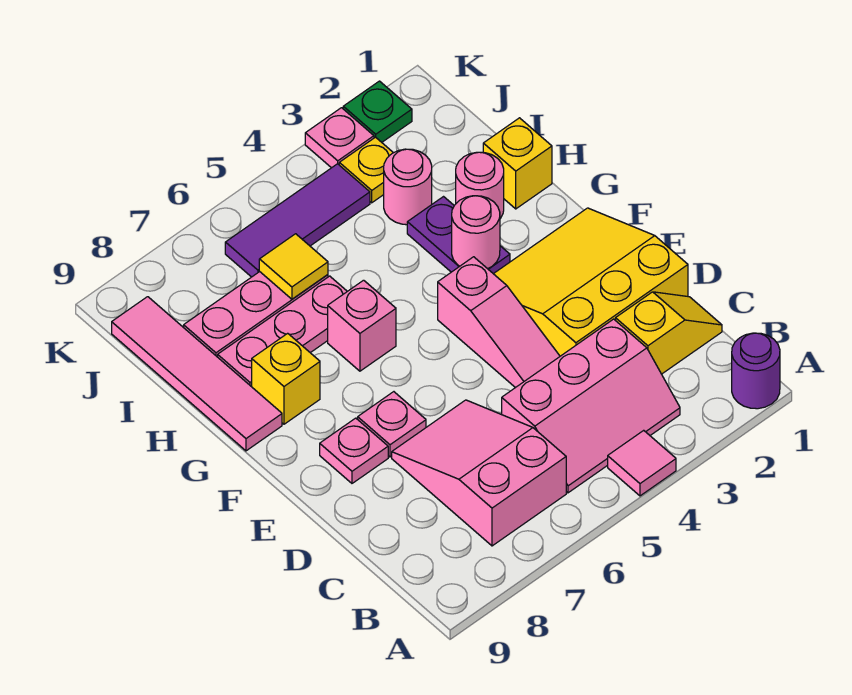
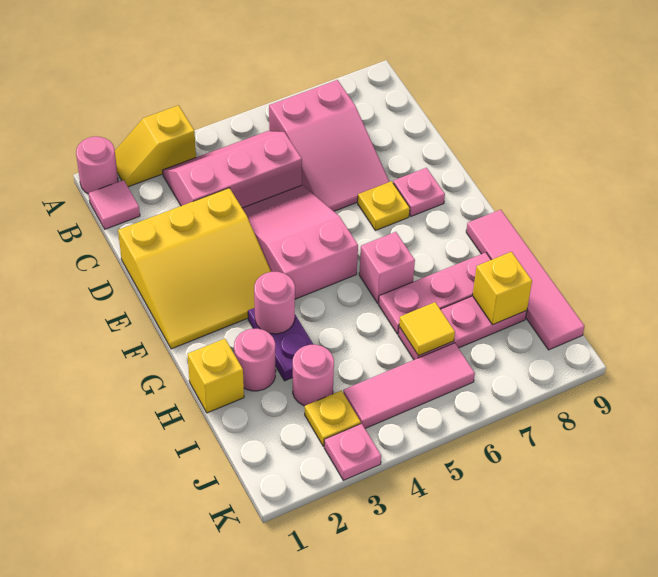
purple 1x1 round brick [732,333,780,409] -> pink 1x1 round brick [76,136,118,194]
pink 1x1 tile [608,430,676,496] -> pink 1x1 tile moved to [89,180,140,229]
yellow 1x2 slope [616,292,722,374] -> yellow 1x2 slope moved to [115,105,196,187]
pink 1x3 slope [438,257,560,388] -> pink 2x3 slope [242,185,358,299]
pink 1x1 plate [358,392,426,457] -> yellow 1x1 plate [358,181,410,231]
yellow 1x1 brick [252,333,320,424] -> yellow 1x1 brick moved to [473,252,532,325]
purple 1x3 tile [225,164,370,277] -> pink 1x3 tile [343,343,475,428]
green 1x1 plate [343,81,412,142] -> none

